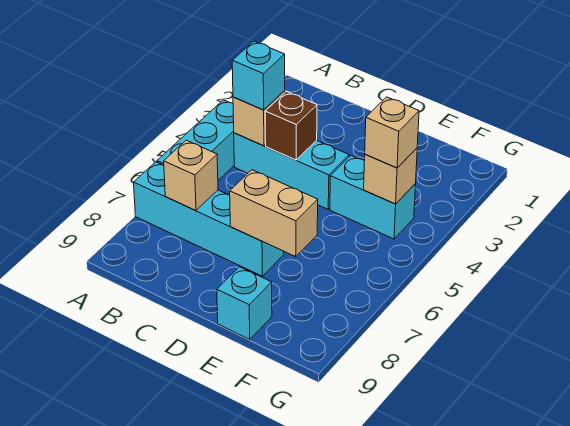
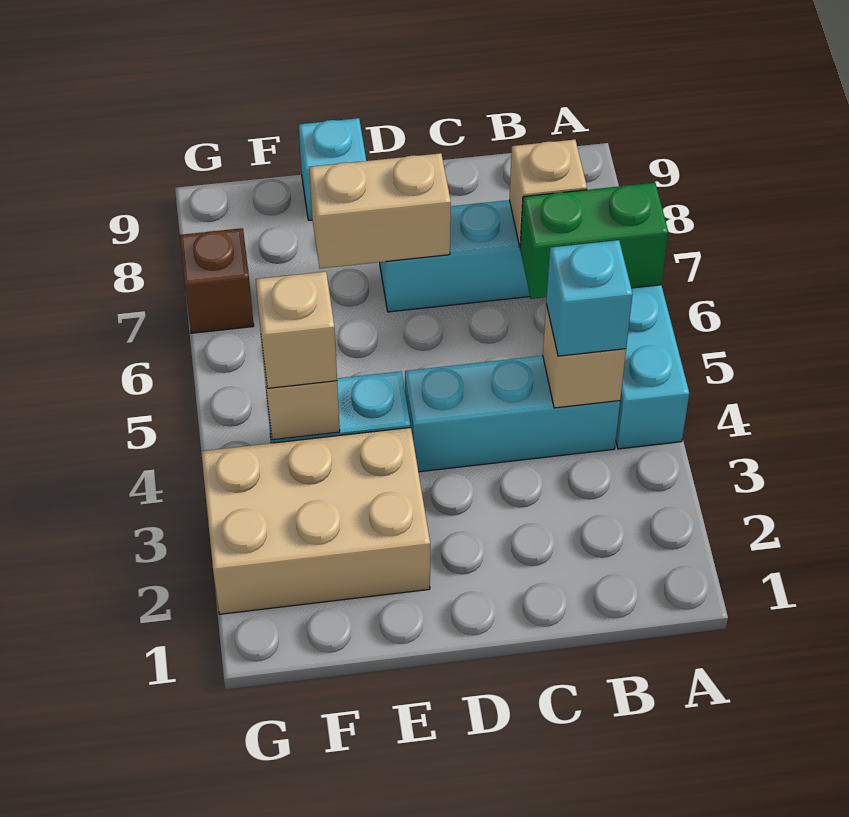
none -> green 1x2 brick [520,183,668,299]
brown 1x1 brick [265,92,317,160] -> brown 1x1 brick moved to [180,228,254,333]
none -> tan 2x3 brick [201,427,430,614]

